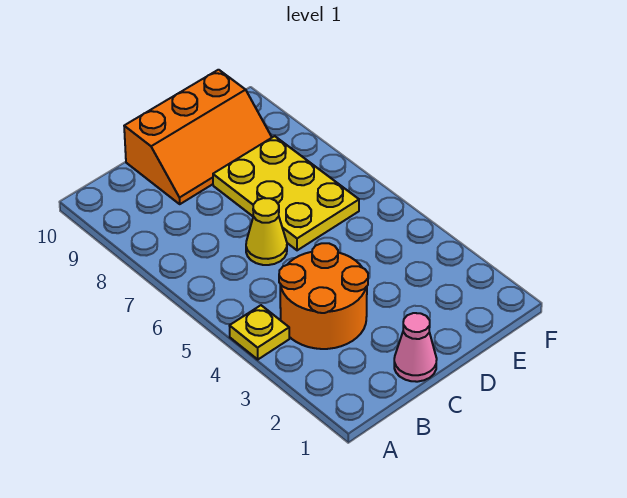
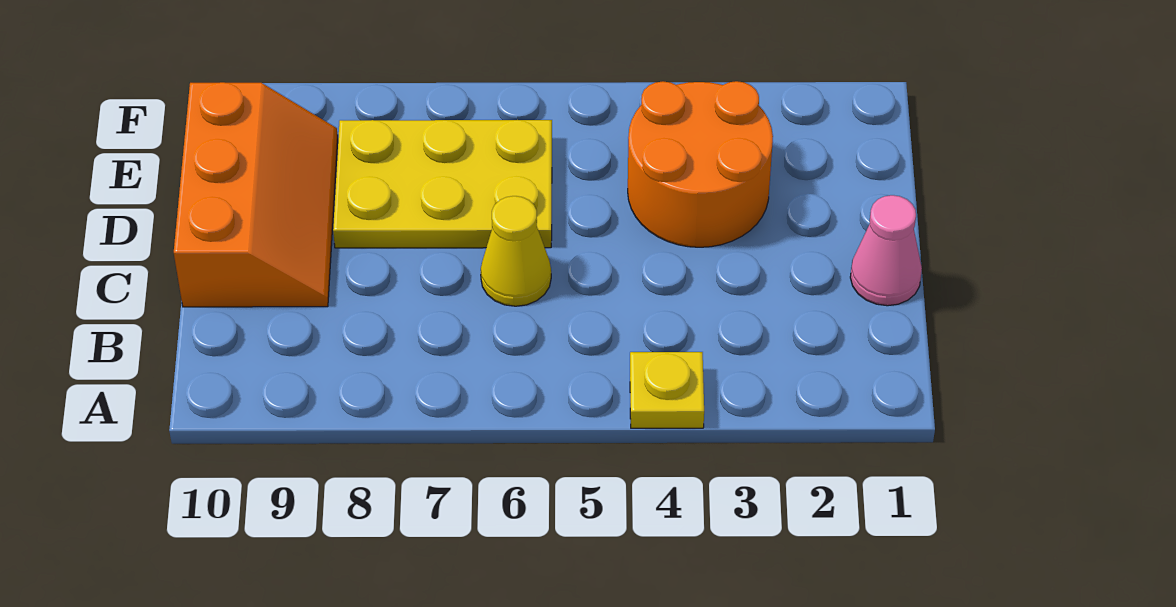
orange 2x2 round brick [279,243,368,349] -> orange 2x2 round brick moved to [628,81,773,247]

